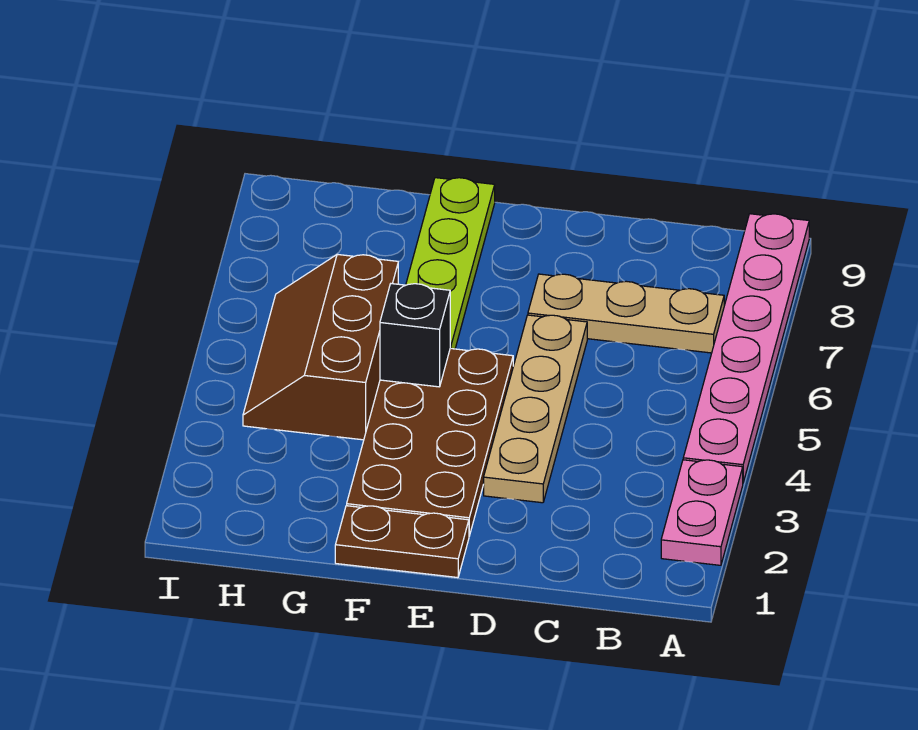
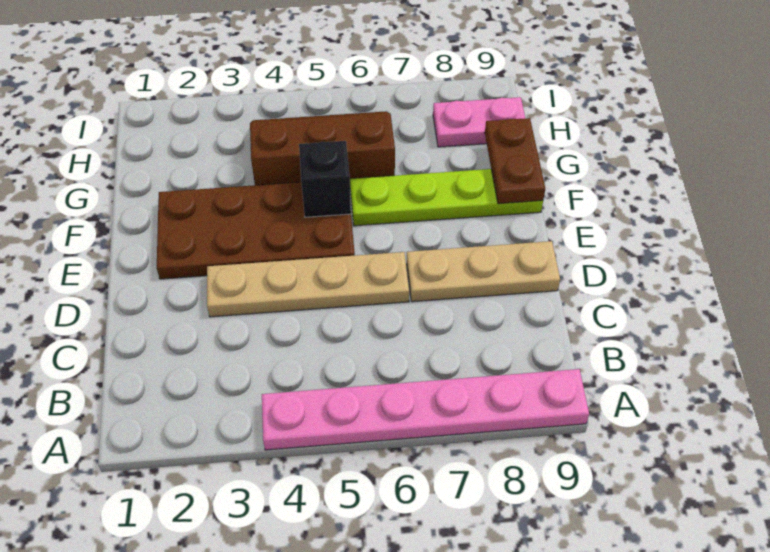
pink 1x2 plate [661,460,743,565] -> pink 1x2 plate moved to [433,97,525,147]
tan 1x3 plate [528,274,724,353] -> tan 1x3 plate turned to [407,241,560,302]
brown 1x2 plate [335,506,469,578] -> brown 1x2 plate moved to [485,118,545,204]

